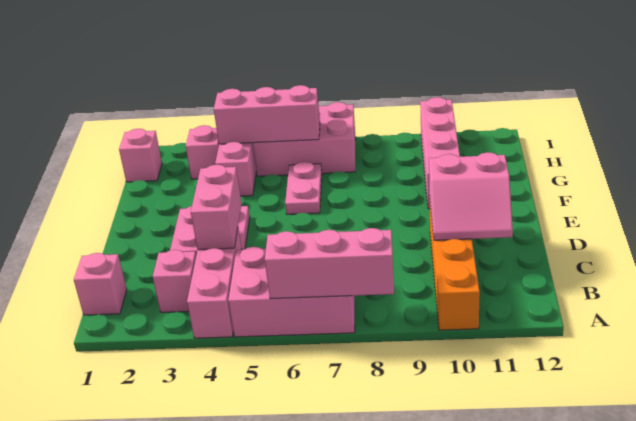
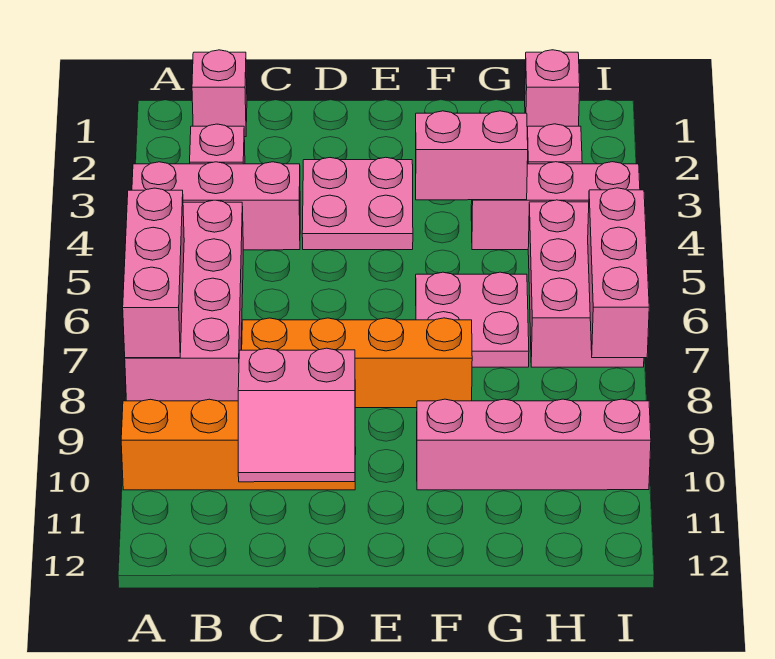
pink 2x3 brick [228,247,355,337] -> pink 2x4 brick [125,200,243,401]
pink 1x2 brick [191,165,242,250] -> pink 1x2 brick moved to [416,111,528,200]
none -> orange 1x4 brick [242,318,472,408]
pink 2x2 slope [429,152,513,240] -> pink 2x2 slope turned to [238,348,355,482]
pink 1x2 plate [285,162,322,214] -> pink 2x2 plate [416,272,529,367]
pink 1x3 brick [214,85,320,144] -> pink 1x3 brick moved to [588,188,649,358]

